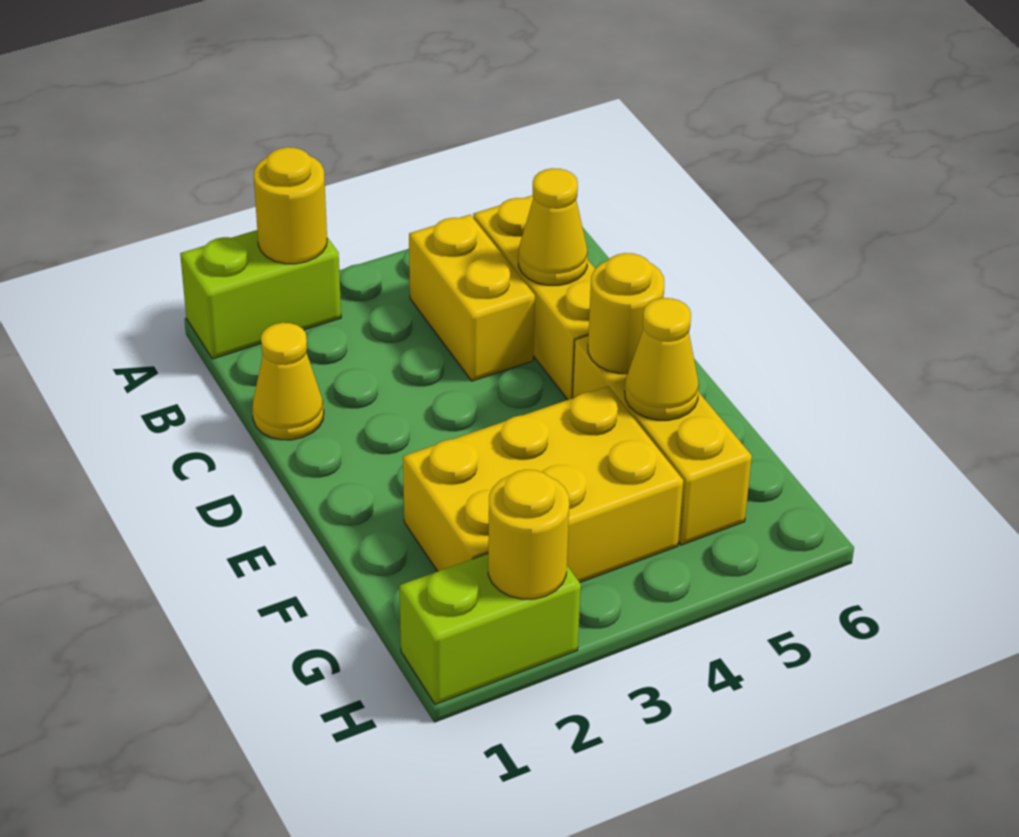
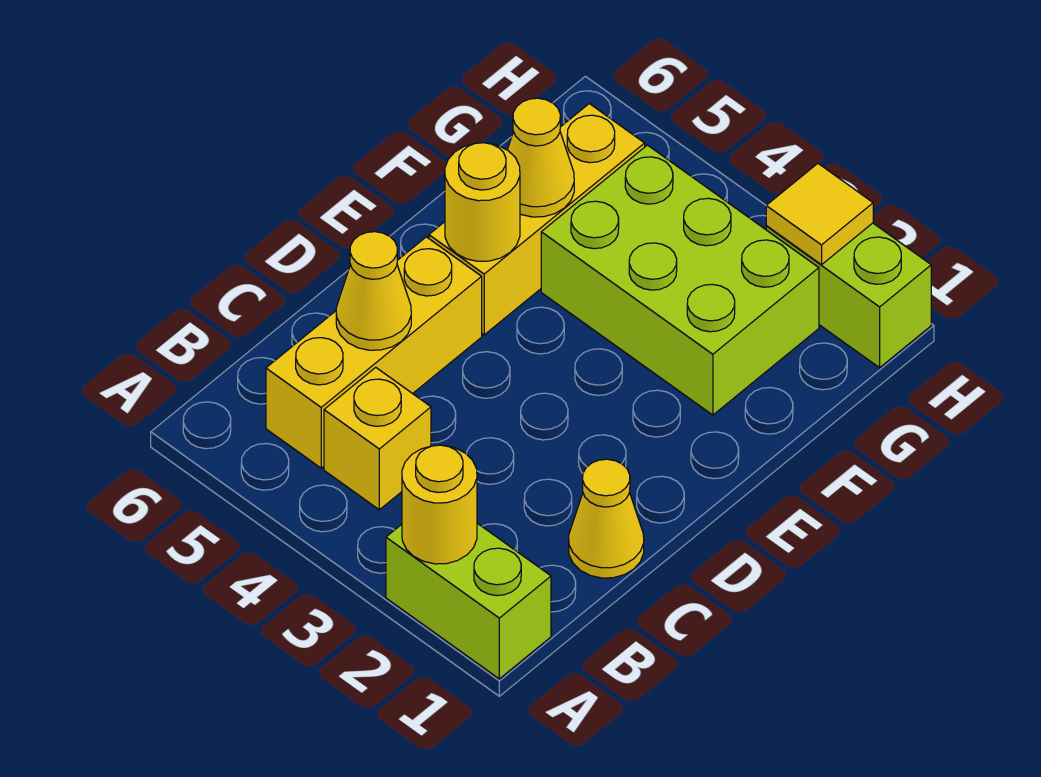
yellow 1x2 brick [409,215,535,381] -> yellow 1x1 brick [324,367,431,510]
yellow 2x3 brick [403,386,683,582] -> lime 2x3 brick [541,145,819,415]
yellow 1x1 round brick [488,470,569,599] -> yellow 1x1 tile [766,164,873,265]

